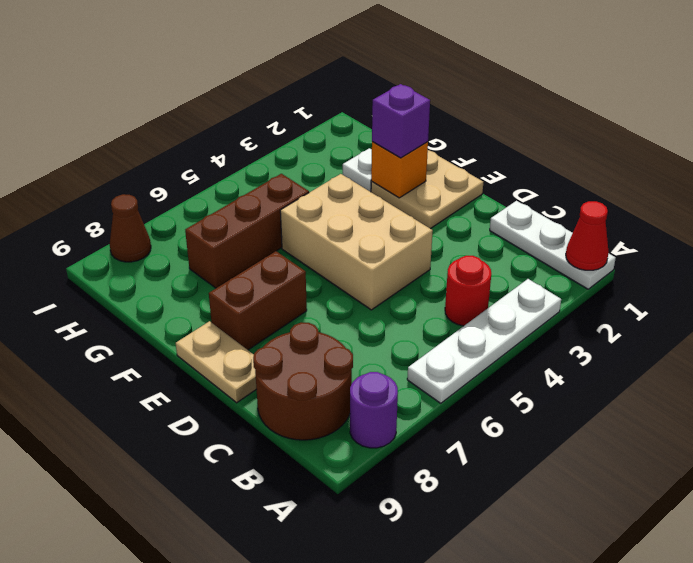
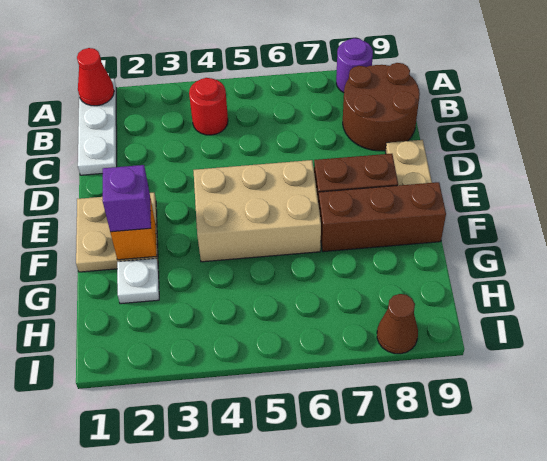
white 1x4 plate [407,279,561,403] -> none
tan 2x3 brick [280,174,433,310] -> tan 2x3 brick turned to [193,160,321,262]
brown 1x3 brick [185,174,309,288] -> brown 1x3 brick moved to [318,182,446,252]

